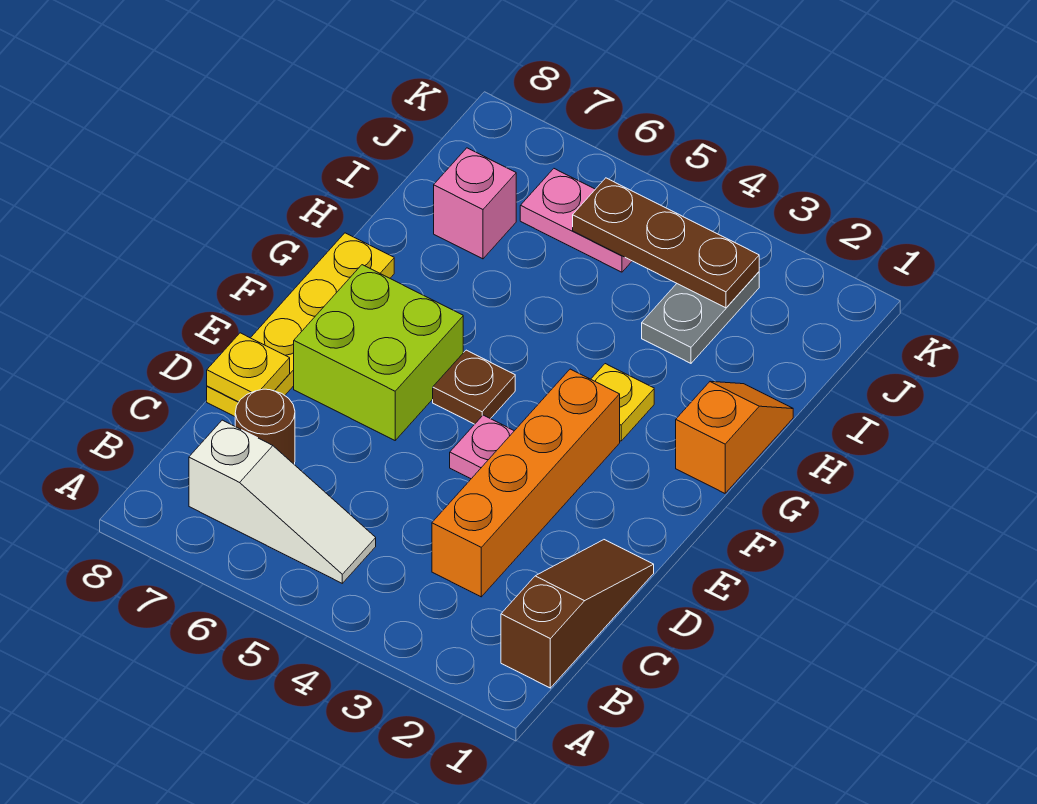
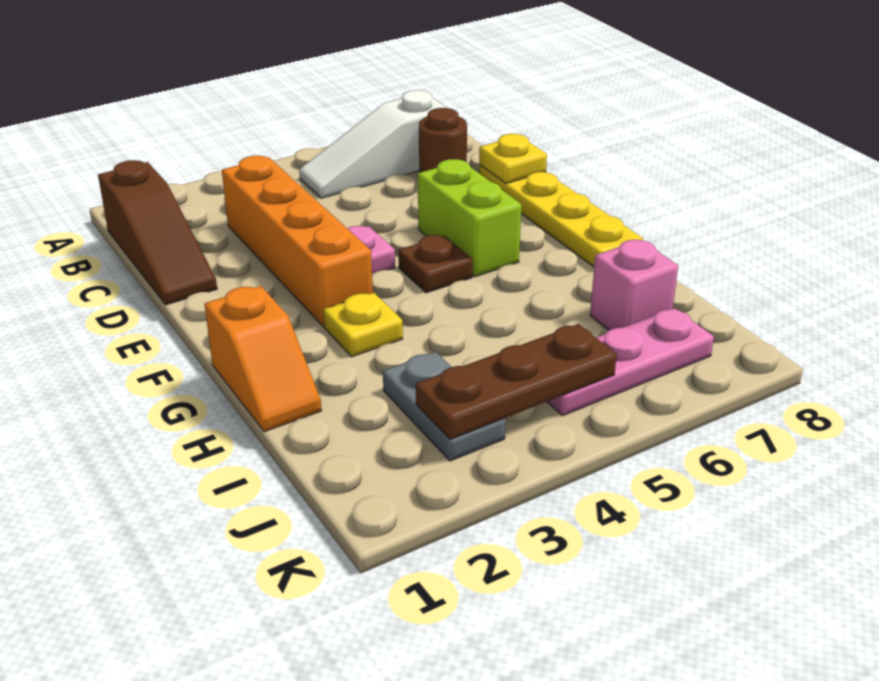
lime 2x2 brick [294,265,463,440] -> lime 1x2 brick [418,159,522,277]
pink 1x2 plate [520,169,632,272] -> pink 1x3 plate [547,308,714,416]

